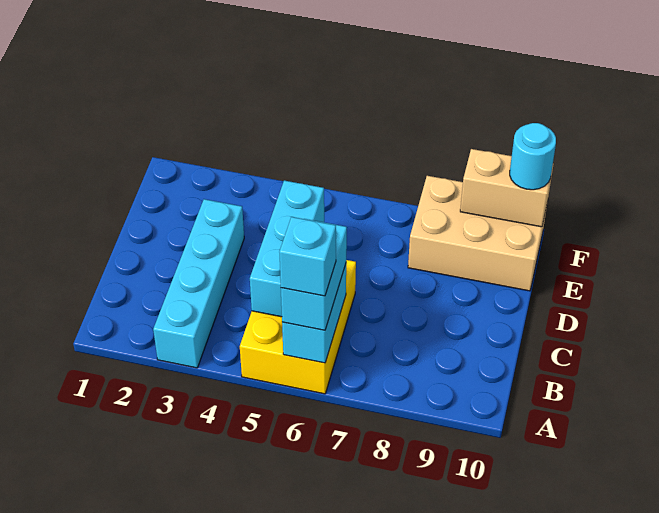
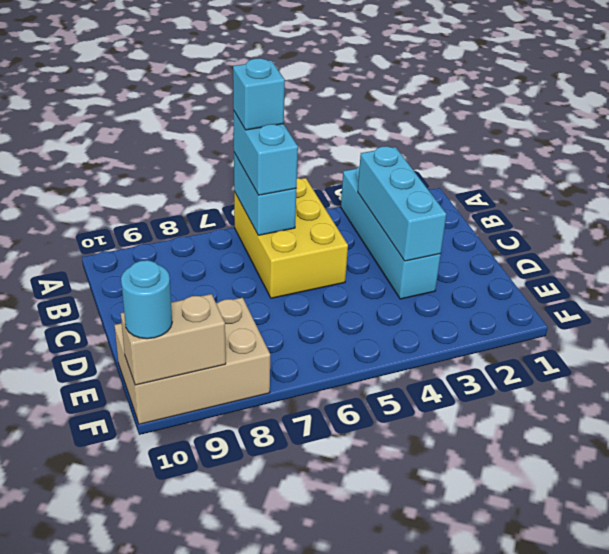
cyan 1x3 brick [250,181,324,317] -> cyan 1x3 brick moved to [358,146,446,261]

